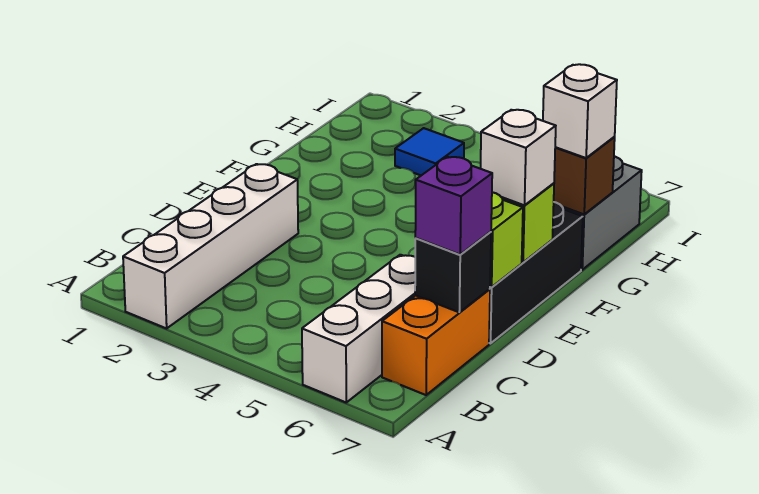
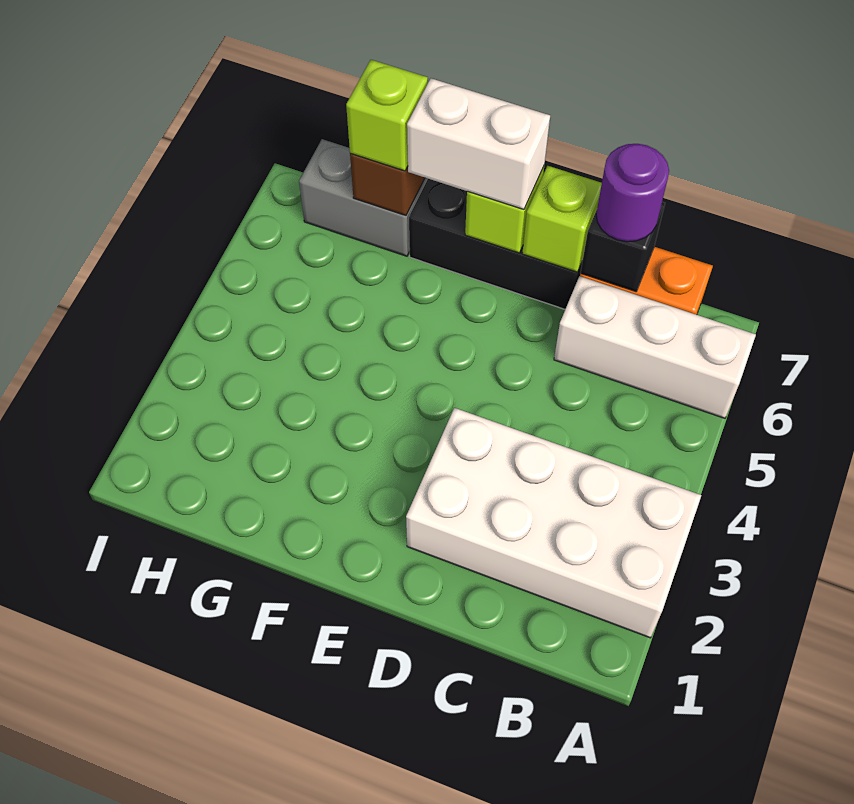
white 1x4 brick [123,164,298,328] -> white 2x4 brick [406,408,701,638]
purple 1x1 brick [415,157,492,254] -> purple 1x1 round brick [596,144,669,242]
white 1x1 brick [481,110,556,205] -> white 1x2 brick [407,78,550,209]
white 1x1 brick [543,64,617,158] -> lime 1x1 brick [346,60,428,171]
blue 1x1 tile [395,128,464,175] -> none

